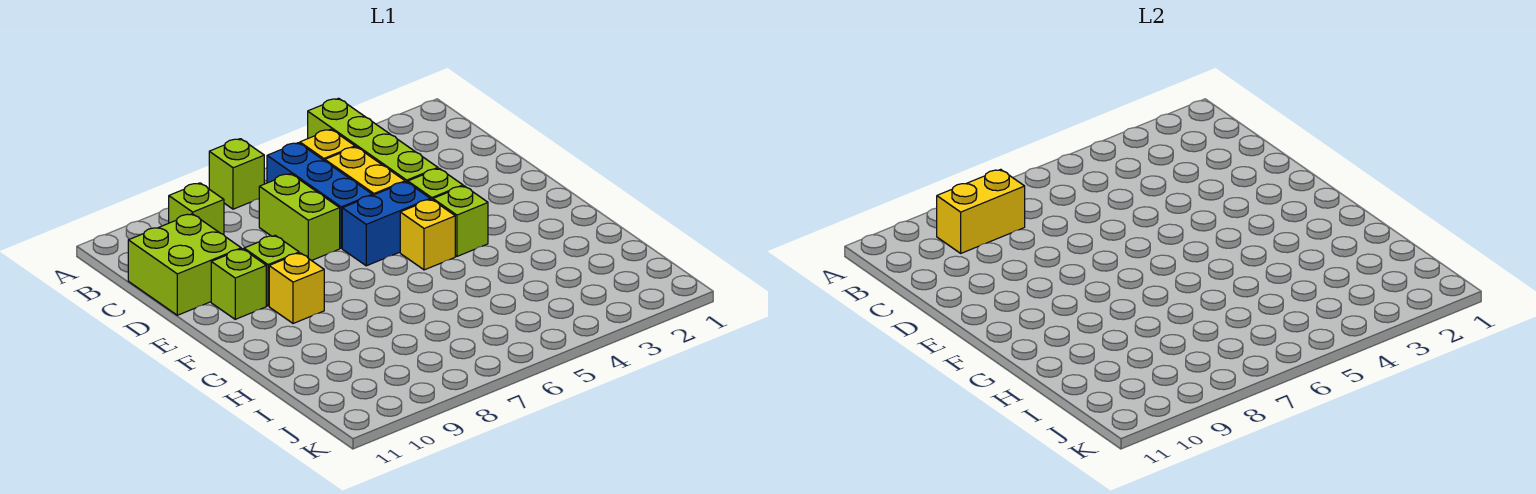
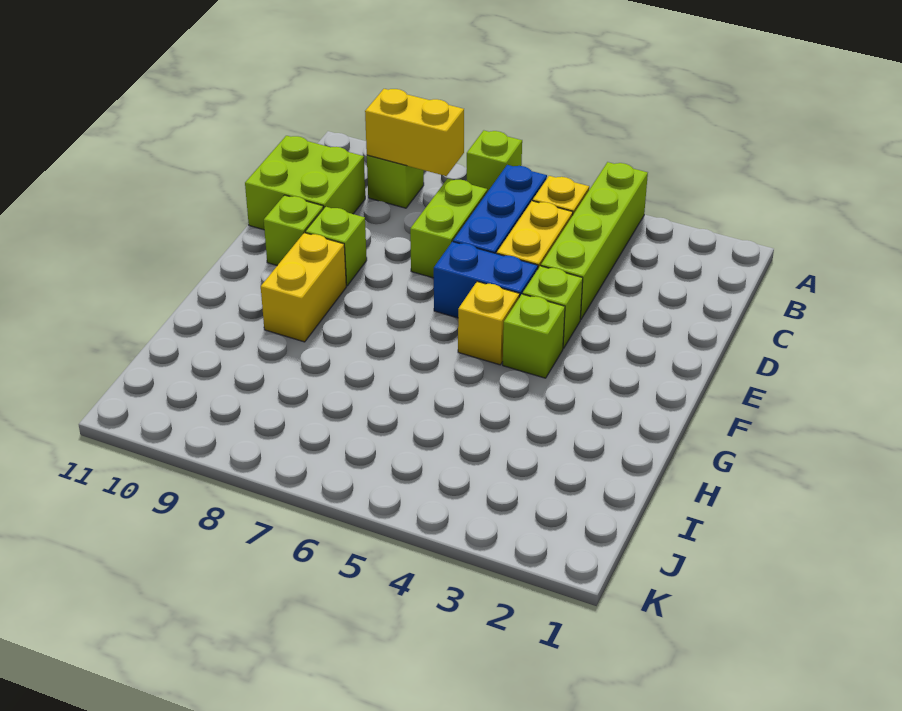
yellow 1x1 brick [269,253,324,323] -> yellow 1x2 brick [261,233,346,342]

